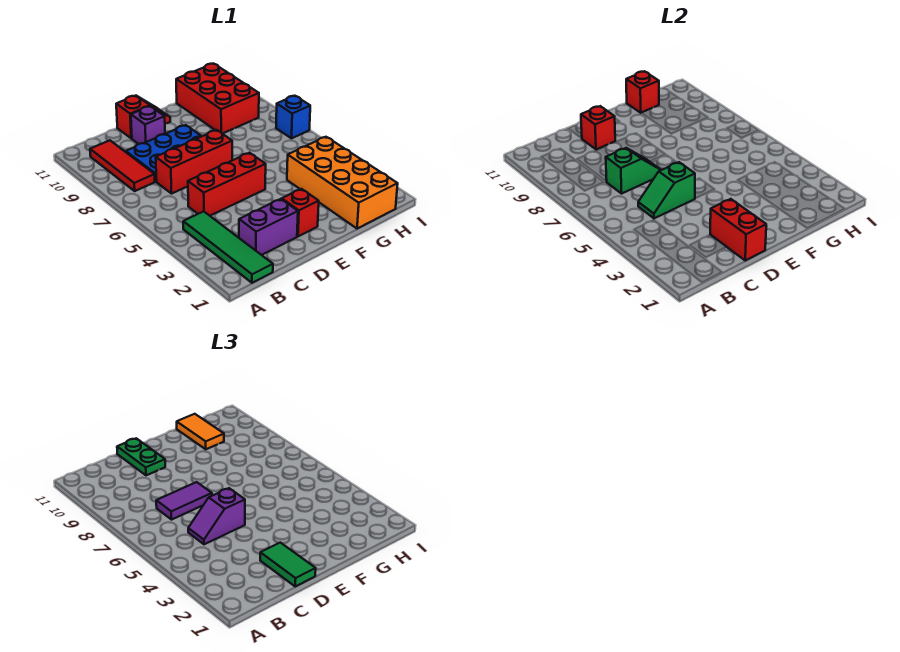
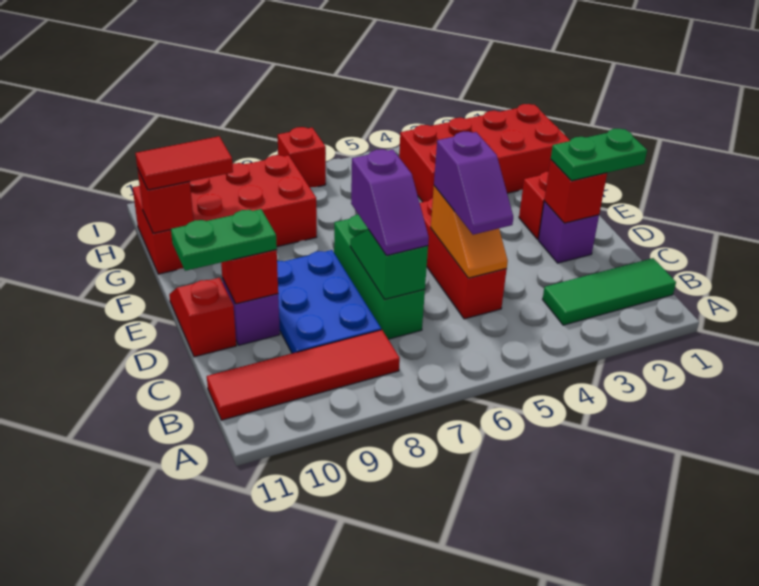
green 1x4 tile [183,211,273,283] -> green 1x3 tile [543,258,676,325]
red 1x3 tile [90,140,155,191] -> red 1x4 tile [207,330,400,420]
purple 1x2 brick [239,199,298,255] -> purple 1x1 brick [538,202,599,263]
green 1x2 slope [638,162,695,218] -> orange 1x2 slope [431,186,508,278]
red 1x3 brick [156,130,232,194] -> green 1x3 brick [334,215,425,339]
purple 1x2 tile [156,482,212,520] -> purple 1x2 slope [351,149,429,256]
red 1x2 brick [710,199,766,260] -> red 1x1 brick [544,160,607,223]
green 1x2 tile [260,543,316,586] -> green 1x2 plate [551,129,647,181]
orange 2x4 brick [287,137,398,229] -> red 2x4 brick [399,104,570,202]
red 2x3 brick [176,64,259,134] -> red 2x4 brick [133,155,317,274]
orange 1x2 tile [177,414,224,449] -> red 1x2 tile [136,136,233,190]
blue 1x1 brick [276,96,310,138] -> red 1x1 brick [278,127,326,187]

